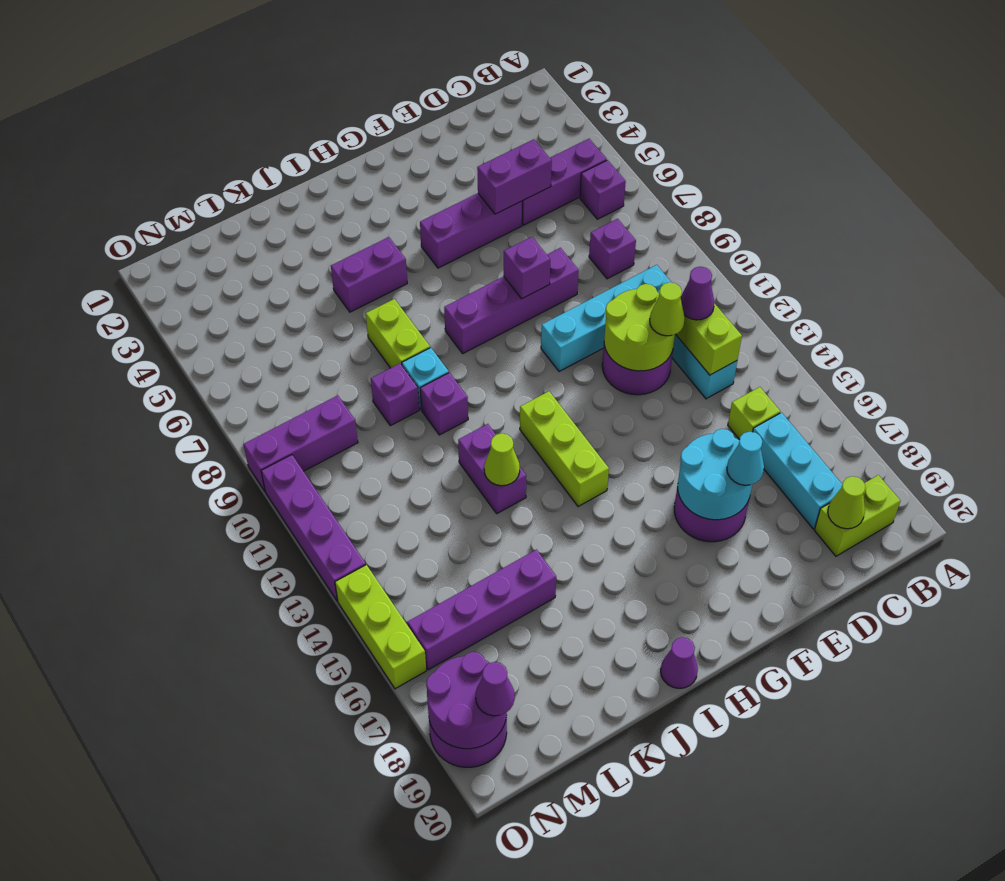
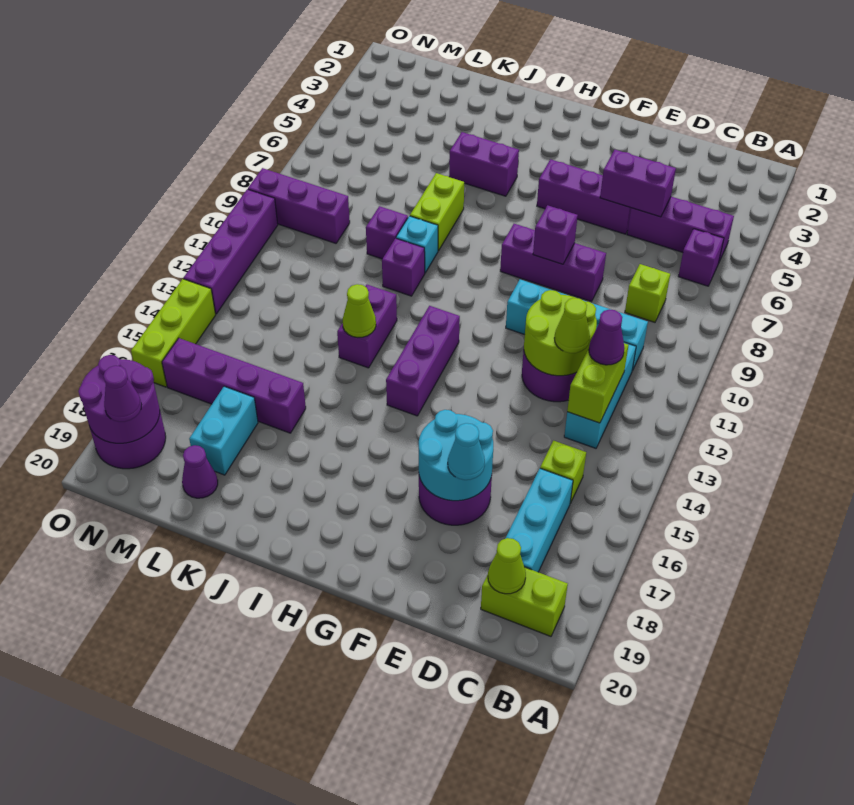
purple 1x1 brick [589,219,636,279] -> lime 1x1 brick [625,264,670,322]
purple 1x4 brick [444,248,579,353] -> purple 1x3 brick [500,224,606,301]
lime 1x3 brick [520,391,609,507] -> purple 1x3 brick [386,306,460,416]
purple 1x1 cone [661,637,698,688] -> purple 1x1 cone moved to [182,445,218,498]
none -> cyan 1x2 brick [189,386,258,475]

